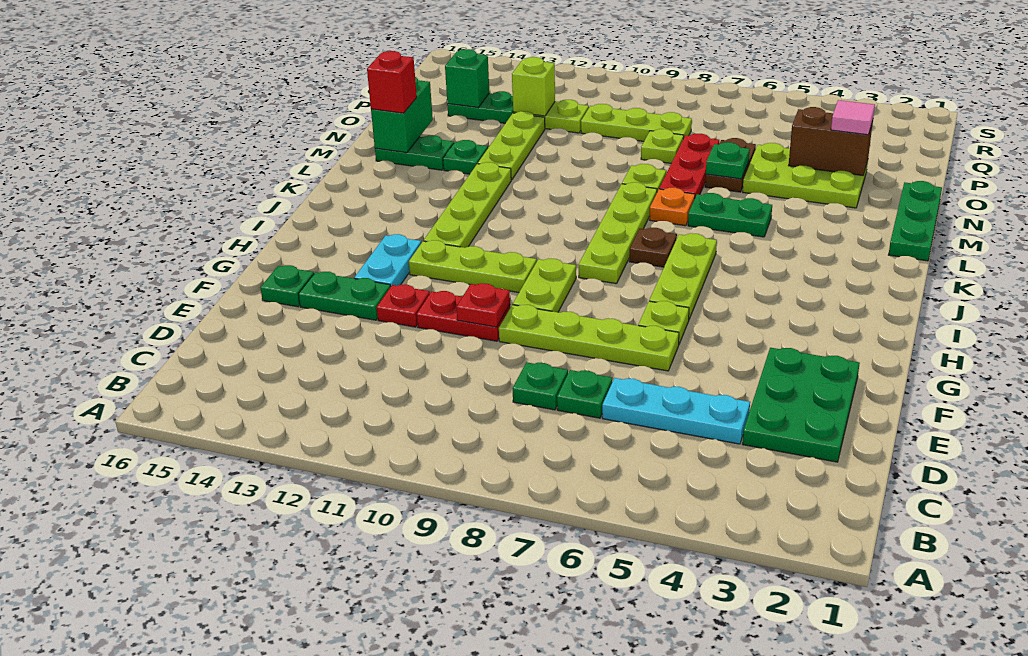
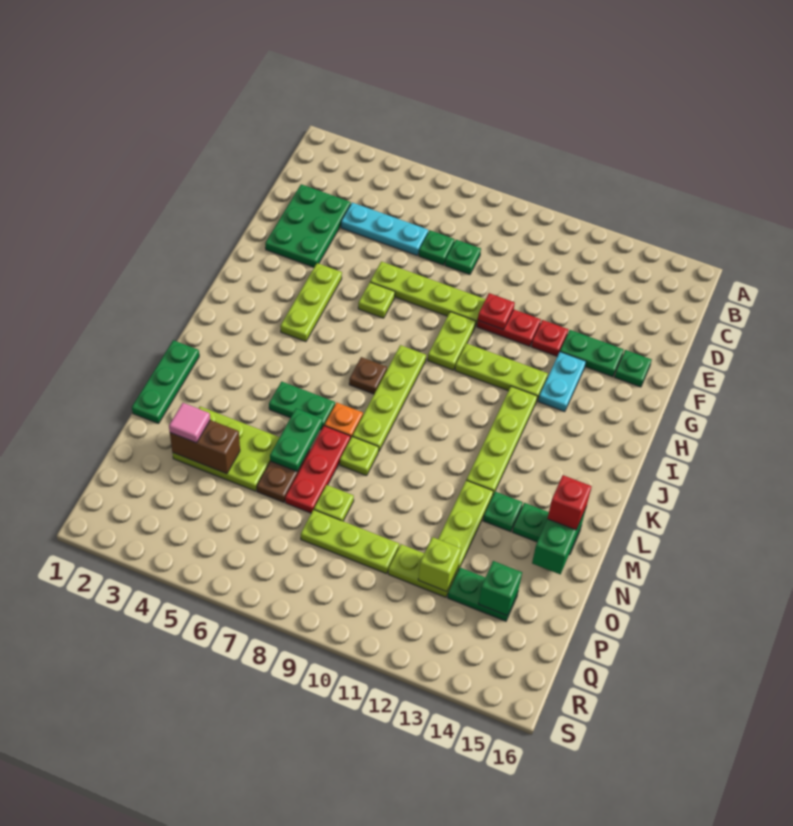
lime 1x3 plate [649,233,717,319] -> lime 1x3 plate moved to [280,263,342,342]
green 1x1 plate [706,142,750,179] -> green 1x2 plate [270,408,323,471]

